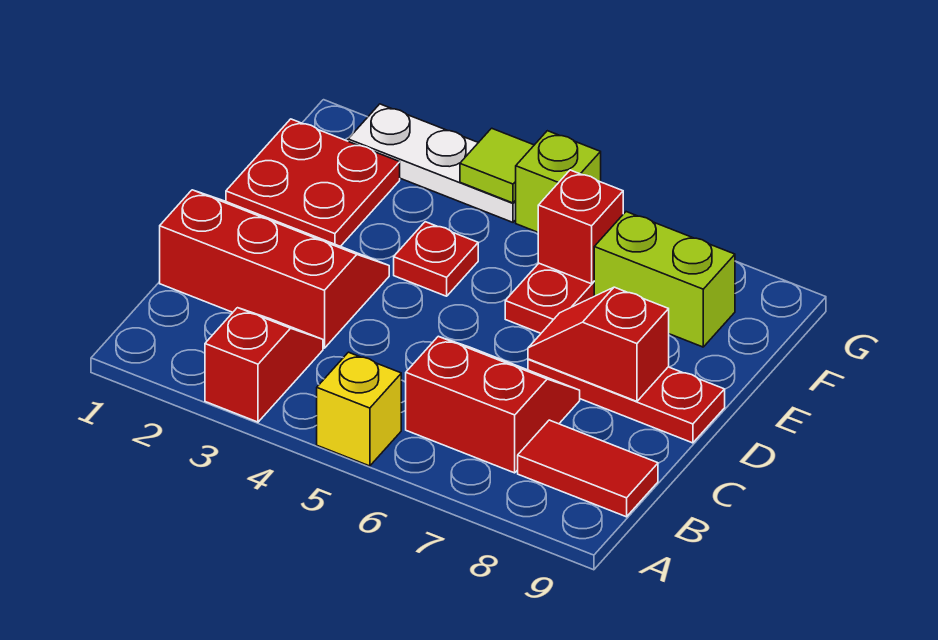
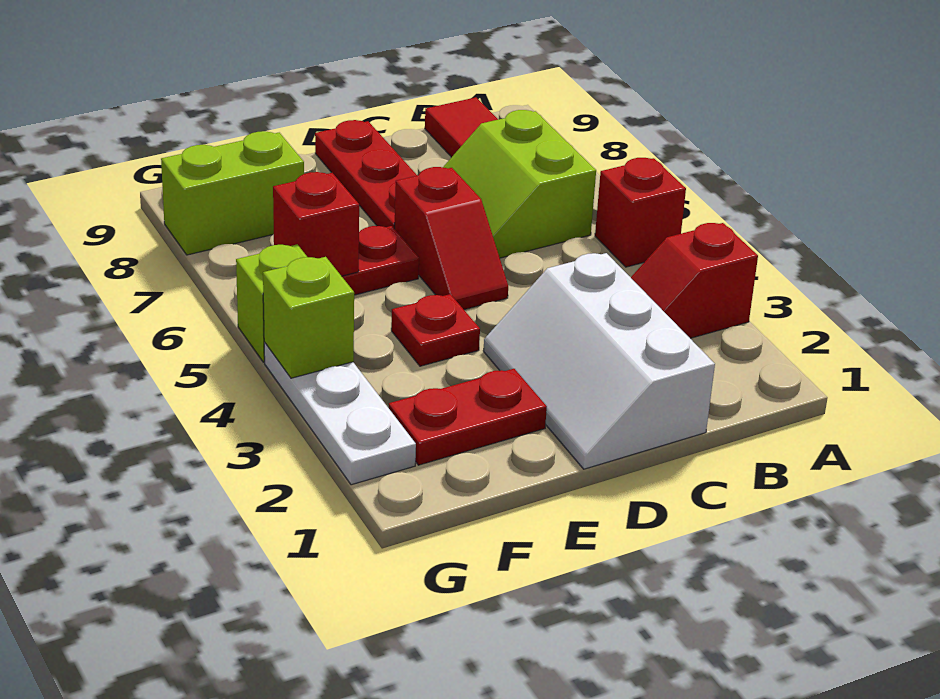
yellow 1x1 brick [317,352,401,466] -> red 1x1 brick [595,158,686,267]
red 2x2 slope [406,336,580,473] -> lime 2x2 slope [443,110,596,258]
red 2x3 slope [160,190,389,348] -> white 2x3 slope [483,253,715,469]
red 1x2 slope [528,287,669,401] -> red 1x2 slope moved to [395,167,508,310]
red 2x2 plate [226,119,400,246] -> red 1x2 plate [389,369,547,465]
lime 1x2 brick [594,212,735,347] -> lime 1x2 brick turned to [161,131,304,255]
lime 1x1 tile [460,128,534,203] -> lime 1x1 brick [263,257,354,378]

